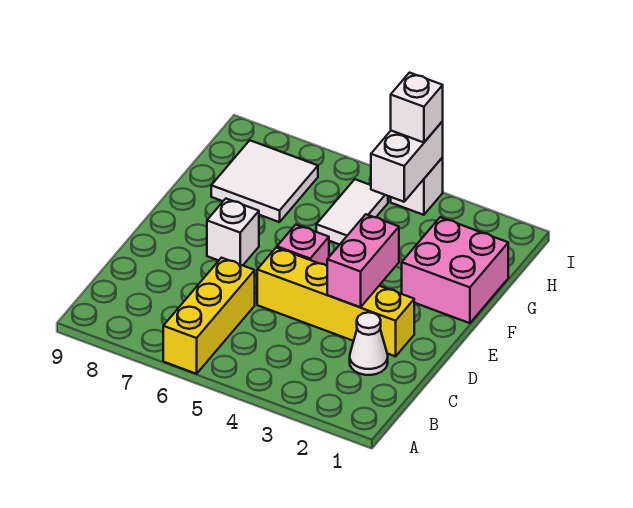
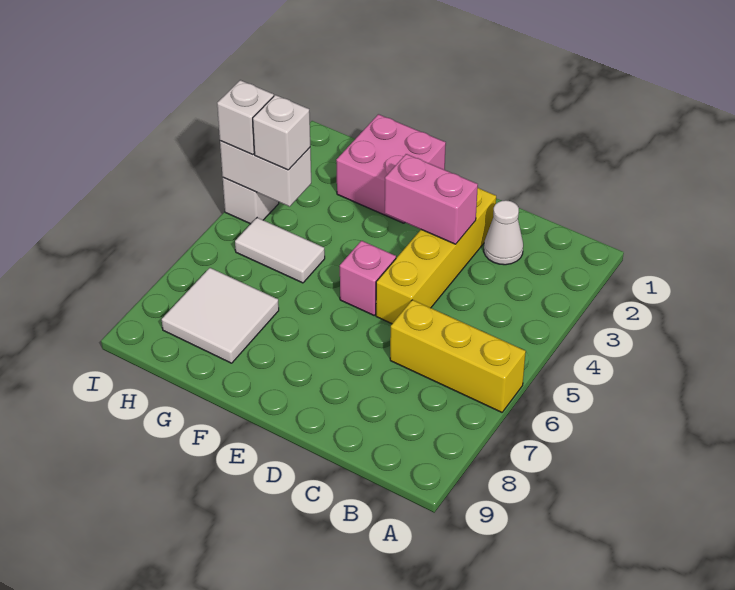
white 1x1 brick [207,199,259,265] -> white 1x1 brick moved to [253,95,310,170]

